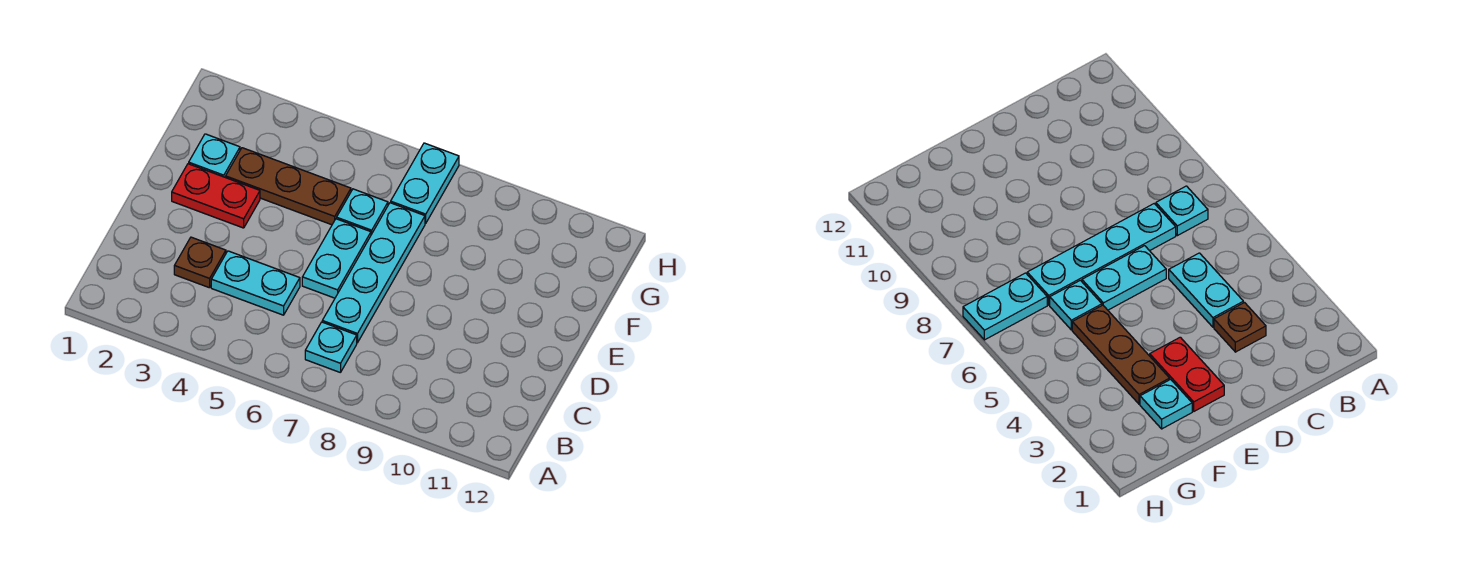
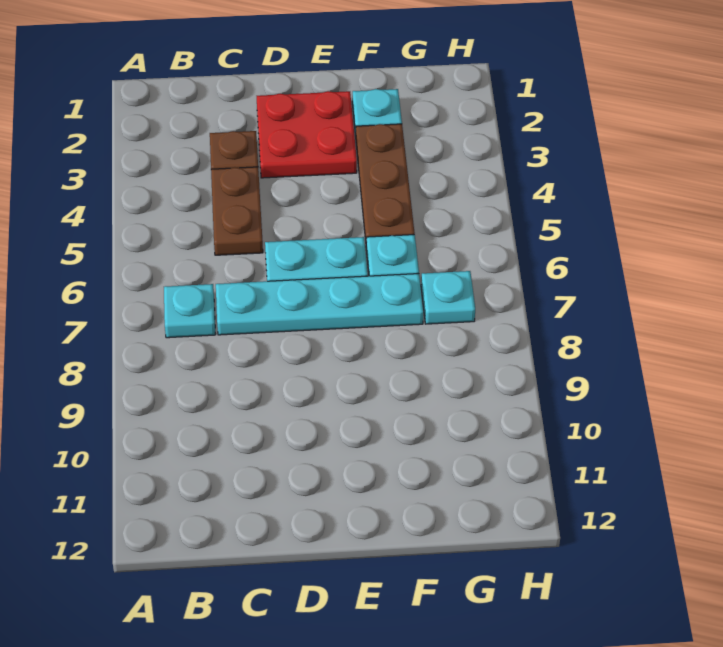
cyan 1x2 plate [211,251,300,315] -> brown 1x2 plate [211,167,263,255]
red 1x2 plate [172,164,260,228] -> red 2x2 plate [257,91,357,178]
cyan 1x2 plate [391,143,459,223] -> cyan 1x1 plate [421,271,475,324]

